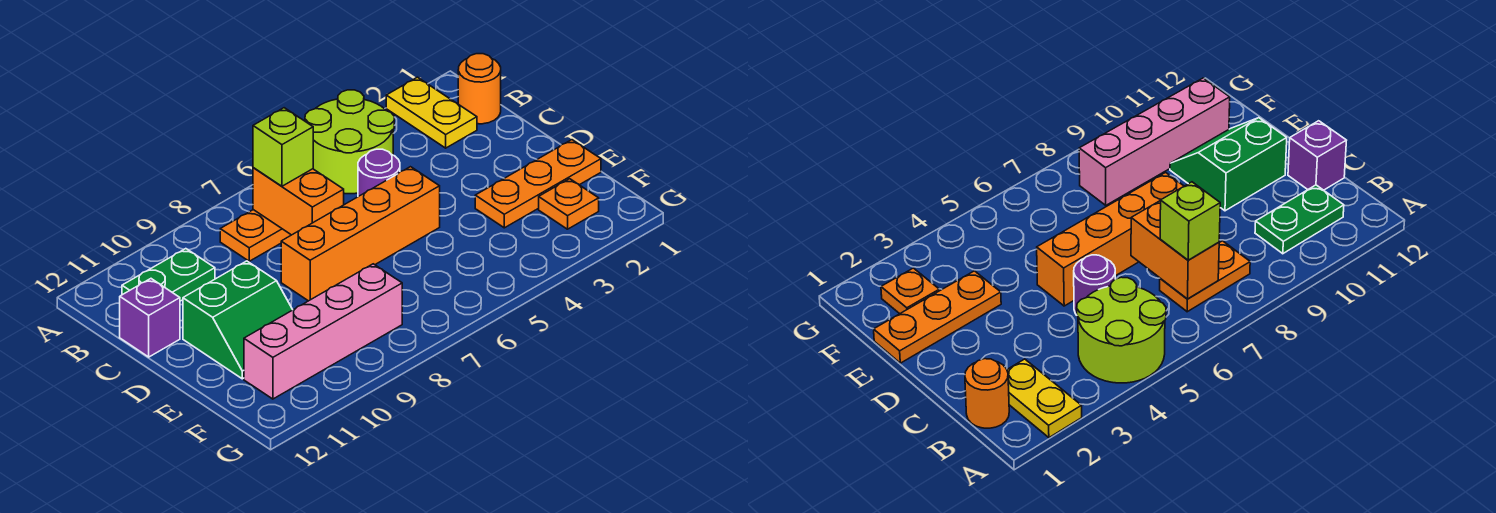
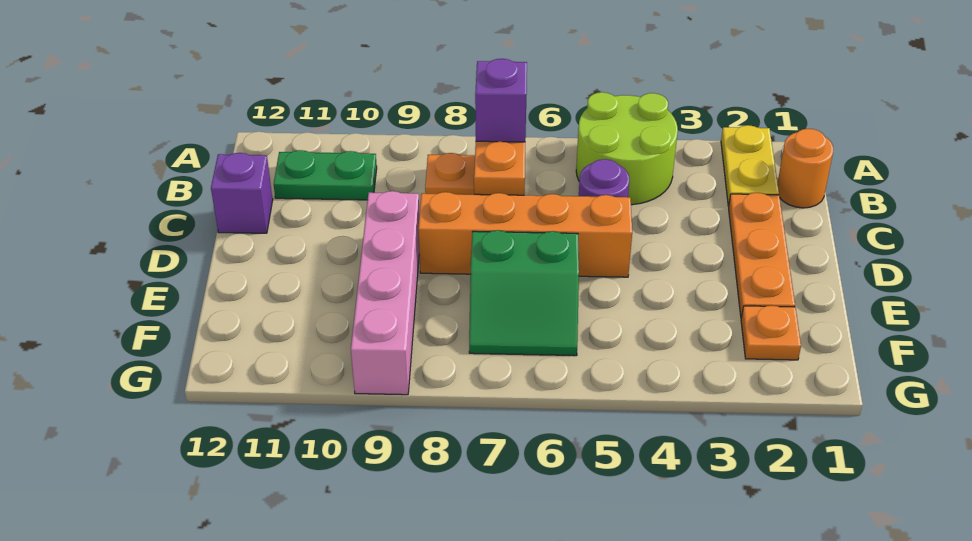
lime 1x1 brick [253,108,313,186] -> purple 1x1 brick [475,59,527,142]
green 2x2 slope [183,261,293,379] -> green 2x2 slope moved to [469,230,579,356]
orange 1x3 plate [475,140,601,228] -> orange 1x3 plate turned to [729,193,795,318]
pink 1x4 brick [244,264,402,399] -> pink 1x4 brick turned to [351,191,420,395]

